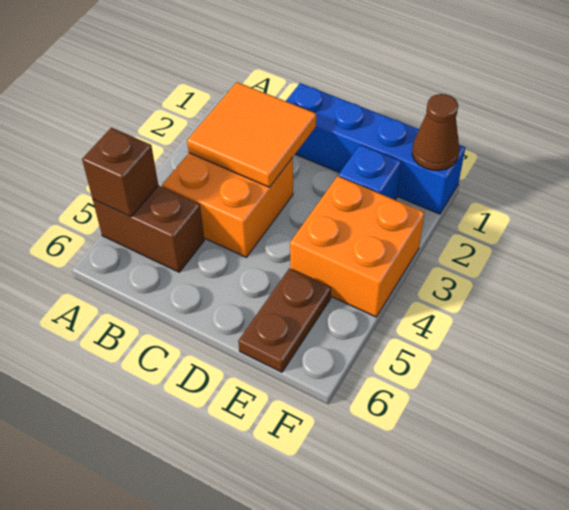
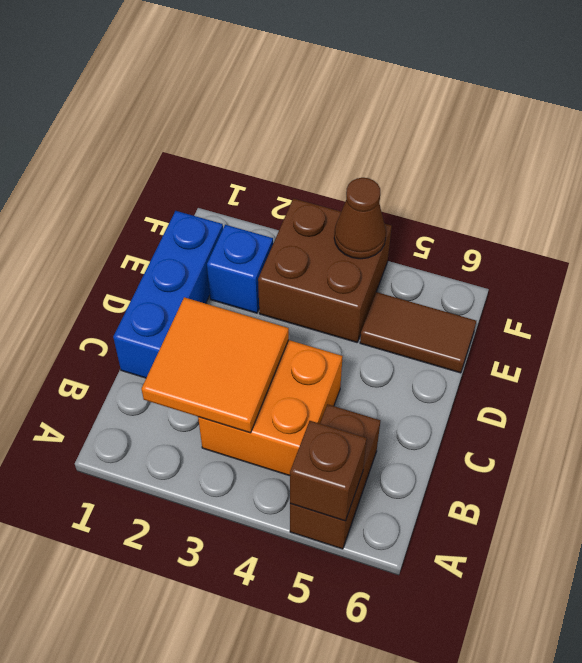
blue 1x4 brick [286,83,465,214] -> blue 1x3 brick [113,211,223,378]
orange 2x2 brick [290,176,425,317] -> brown 2x2 brick [258,198,392,342]
brown 1x2 plate [238,268,331,372] -> brown 1x2 tile [360,292,476,373]
brown 1x1 cone [412,94,459,171] -> brown 1x1 cone moved to [334,178,386,259]

